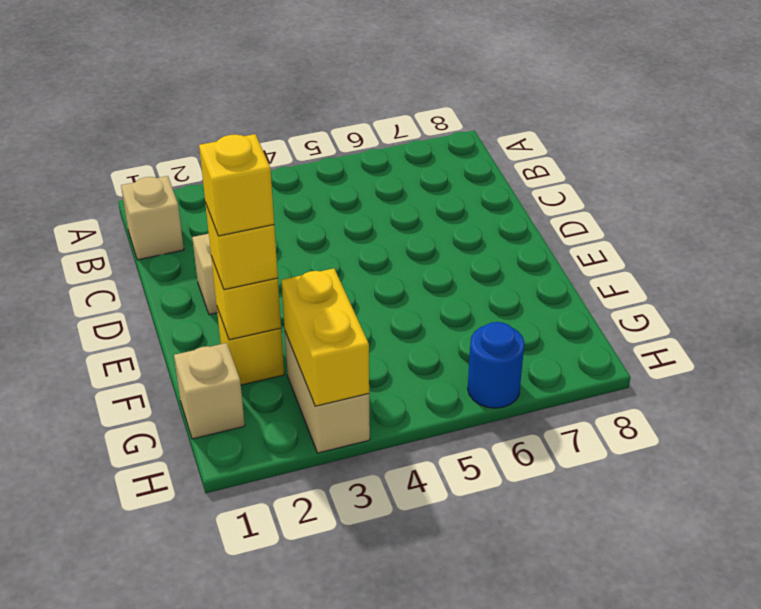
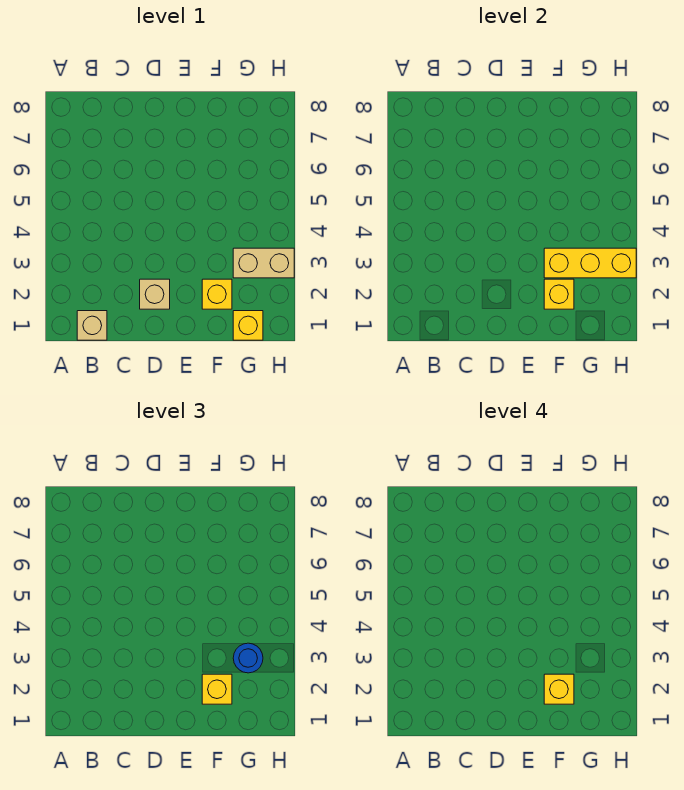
tan 1x1 brick [174,343,245,439] -> yellow 1x1 brick [233,311,263,340]
yellow 1x2 brick [281,268,369,406] -> yellow 1x3 brick [544,248,636,278]
blue 1x1 round brick [468,322,524,408] -> blue 1x1 round brick moved to [233,643,263,673]

